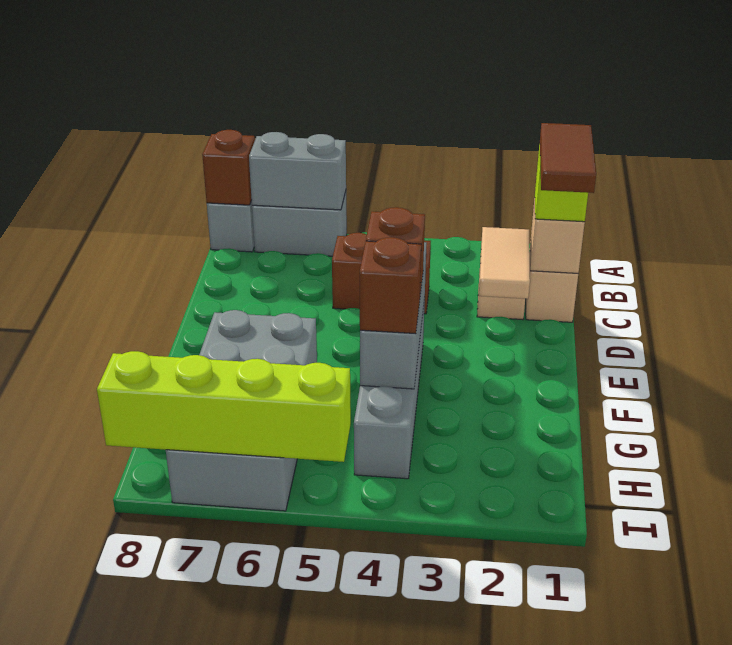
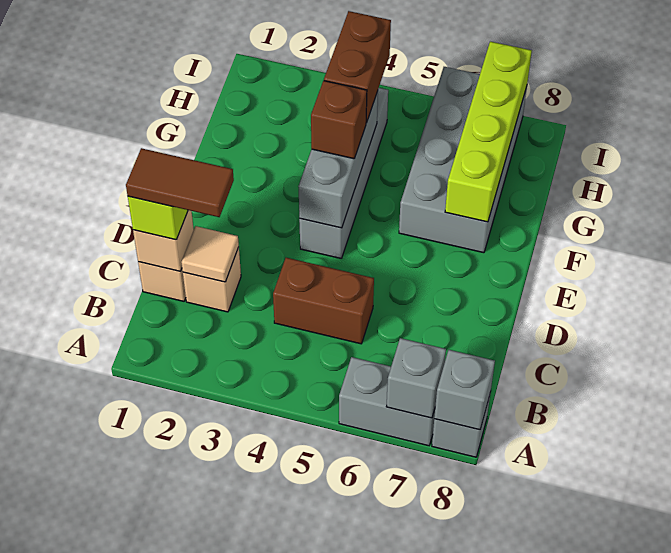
grey 1x2 brick [249,132,346,210] -> grey 1x1 brick [386,338,446,418]
brown 1x1 brick [202,130,255,205] -> grey 1x1 brick [434,350,495,430]
brown 1x2 tile [540,123,596,193] -> brown 1x2 tile turned to [126,148,234,217]
tan 1x2 tile [479,227,530,299] -> tan 1x1 tile [181,226,239,282]
brown 1x1 brick [360,237,421,334] -> brown 1x2 brick [324,11,391,123]
lime 1x4 brick [97,351,351,462] -> lime 1x4 brick turned to [445,42,532,222]

